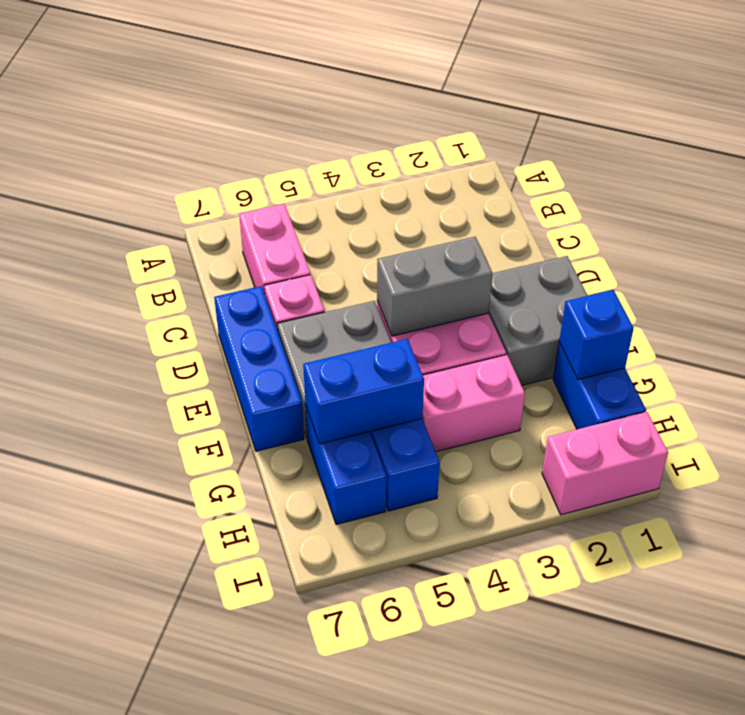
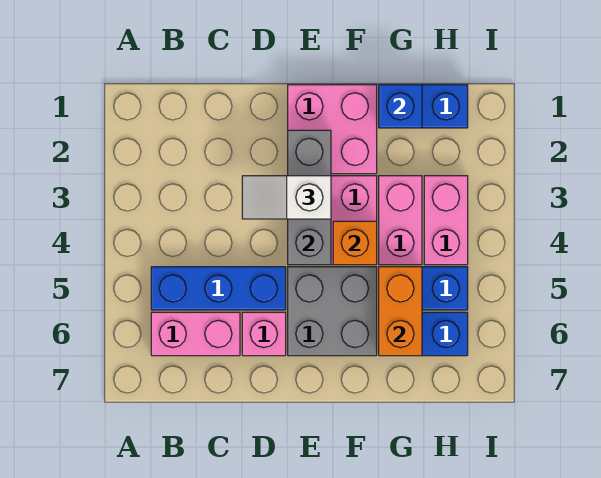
none -> white 1x2 slope [242,176,331,219]
blue 1x3 brick [214,286,304,451] -> blue 1x3 brick moved to [151,267,286,310]
grey 2x2 brick [488,256,588,386] -> pink 2x2 brick [288,85,377,174]
grey 1x2 brick [377,237,492,336] -> grey 1x3 brick [288,130,331,265]
none -> orange 1x1 brick [333,221,377,265]
blue 1x2 brick [303,339,424,444] -> orange 1x2 brick [379,267,422,356]
pink 1x2 brick [542,412,668,515] -> pink 1x2 brick moved to [424,176,468,265]

